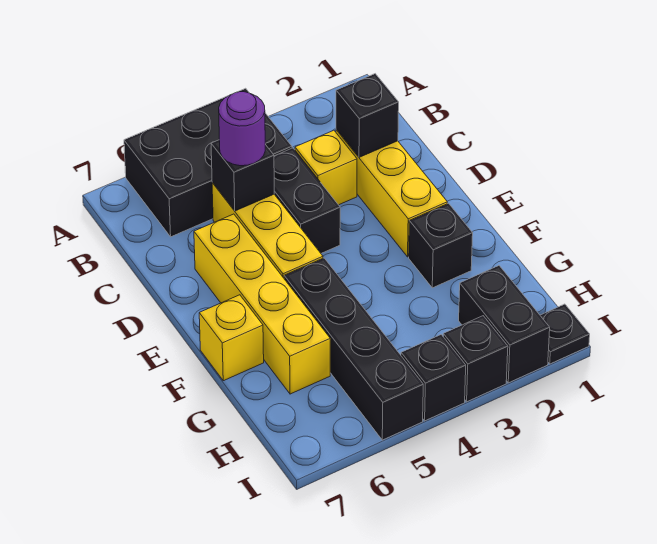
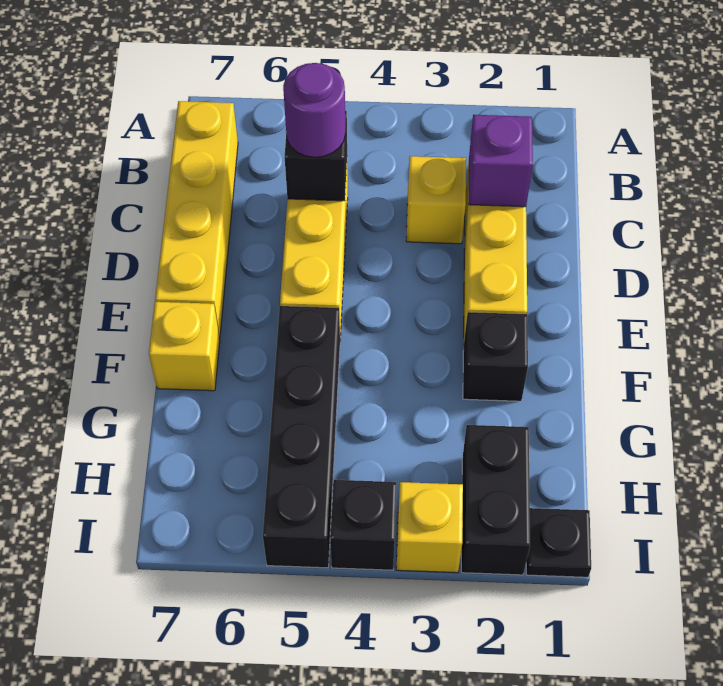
black 2x3 brick [124,88,292,237] -> none
black 1x1 brick [336,74,399,157] -> purple 1x1 brick [469,115,533,207]
black 1x2 brick [274,148,340,253] -> none
yellow 1x4 brick [194,214,330,394] -> yellow 1x4 brick moved to [155,101,238,337]
black 1x1 brick [443,316,508,402] -> yellow 1x1 brick [396,482,463,573]

